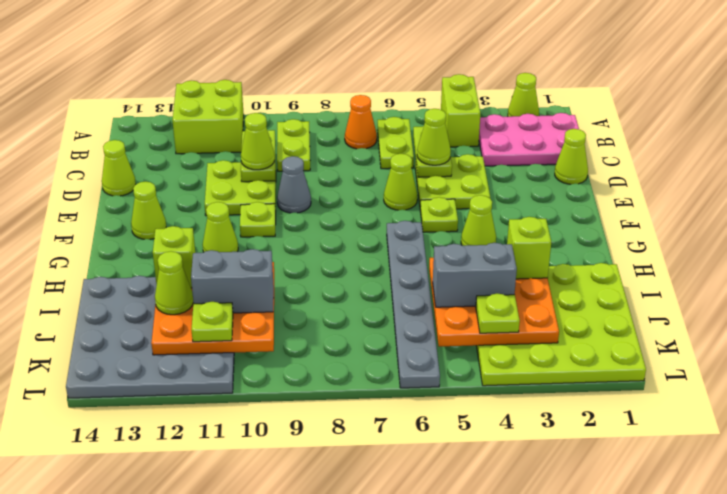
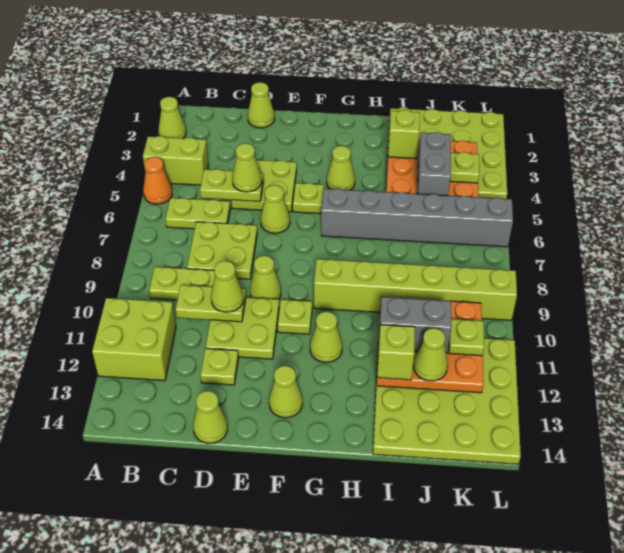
pink 2x3 plate [479,113,579,166] -> none
orange 1x1 cone [345,95,377,149] -> orange 1x1 cone moved to [143,157,172,204]
none -> lime 2x2 plate [187,222,257,279]
none -> lime 1x1 plate [201,348,239,385]
grey 1x1 cone [277,156,311,213] -> lime 1x1 cone [250,256,281,299]
grey 1x6 plate [387,221,440,388] -> grey 1x6 brick [321,189,513,247]
none -> lime 1x6 brick [314,259,517,320]
grey 4x4 plate [66,276,234,398] -> lime 4x4 plate [373,338,521,464]
grey 1x2 brick [191,249,274,313] -> grey 1x2 brick turned to [379,297,451,353]

